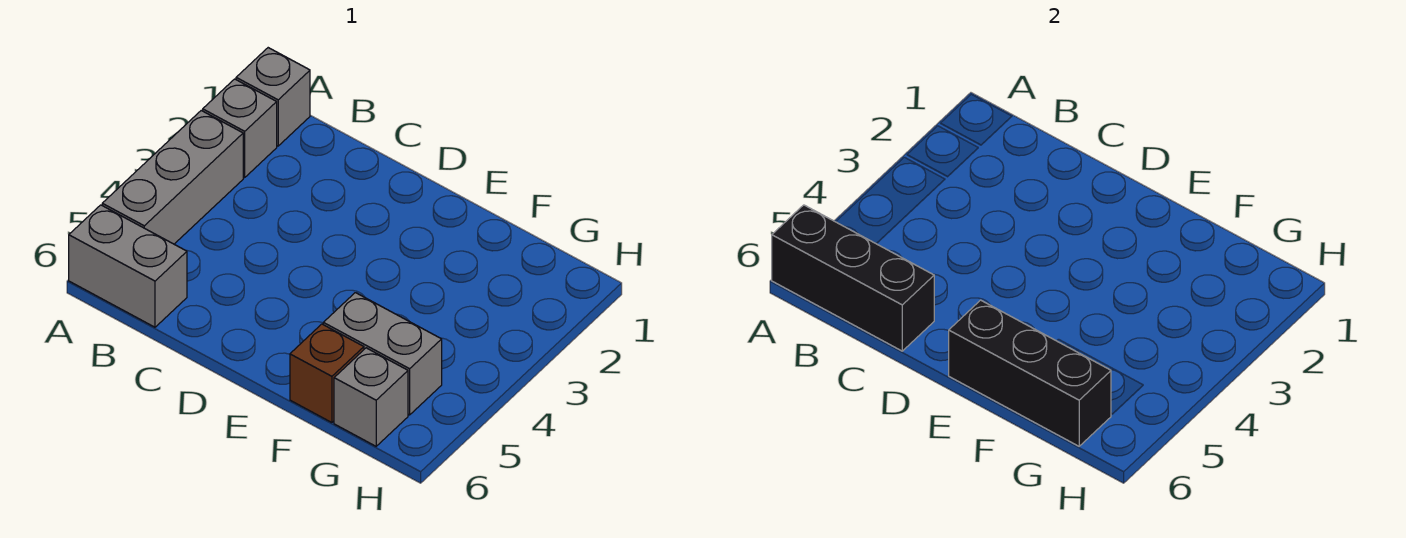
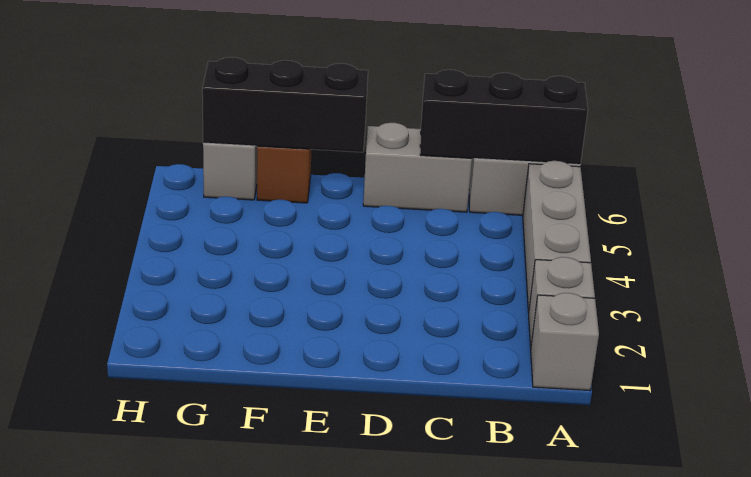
grey 1x2 brick [323,293,442,415] -> grey 1x2 brick moved to [363,123,472,212]

